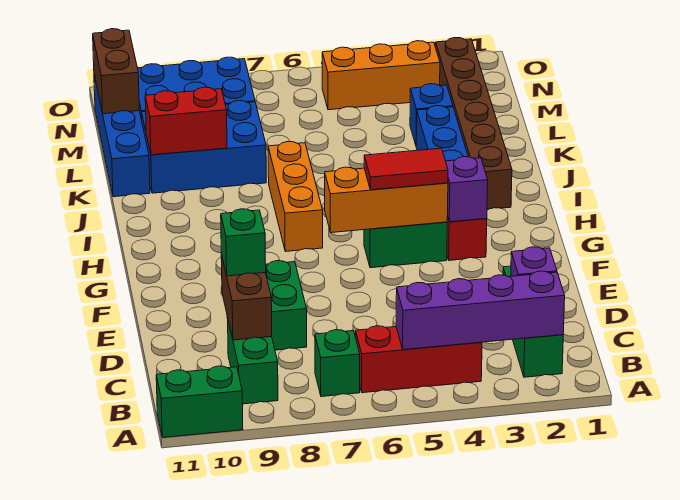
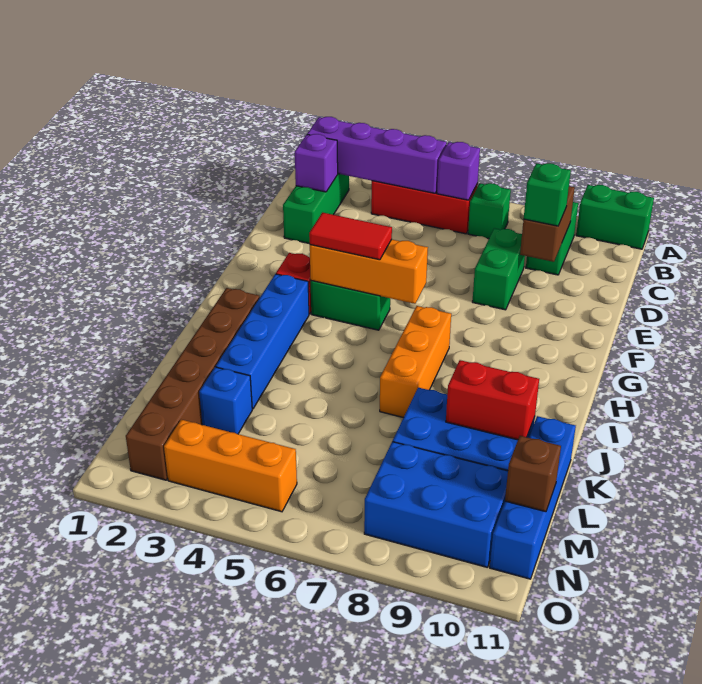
purple 1x1 brick [446,157,488,222] -> purple 1x1 brick moved to [437,142,480,200]
brown 1x2 brick [93,29,139,114] -> brown 1x1 brick [505,436,561,512]

